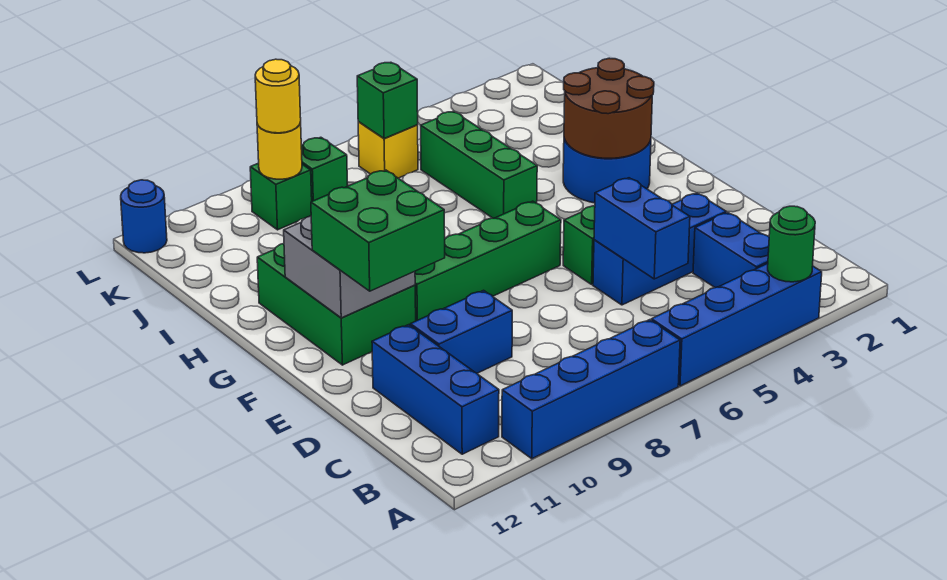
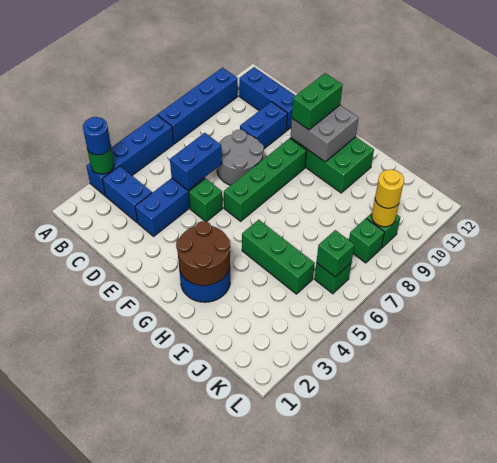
blue 1x2 brick [594,178,690,279] -> blue 1x2 brick turned to [170,133,222,190]
none -> grey 2x2 round brick [217,130,264,185]
green 2x2 brick [311,170,445,291] -> green 1x2 brick [292,73,343,130]
yellow 1x1 brick [358,122,418,178] -> green 1x1 brick [315,263,351,294]
blue 1x1 round brick [121,180,167,253] -> blue 1x1 round brick moved to [83,117,111,155]

